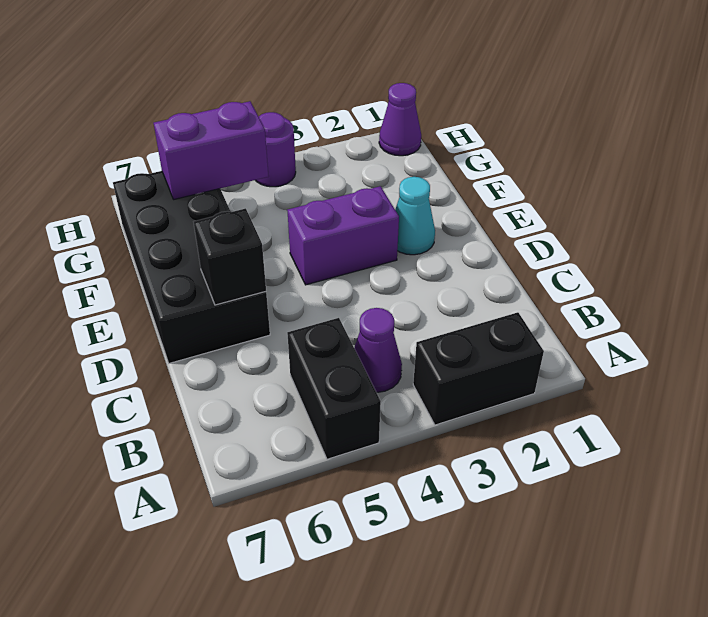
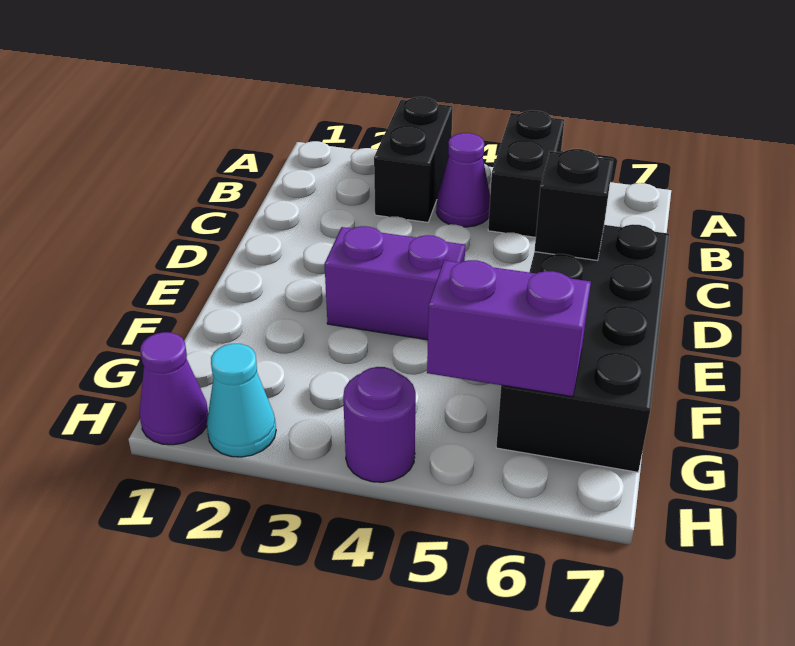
black 1x2 brick [413,312,544,425] -> black 1x2 brick turned to [374,97,453,222]
cyan 1x1 cone [395,177,435,255] -> cyan 1x1 cone moved to [207,344,276,457]

